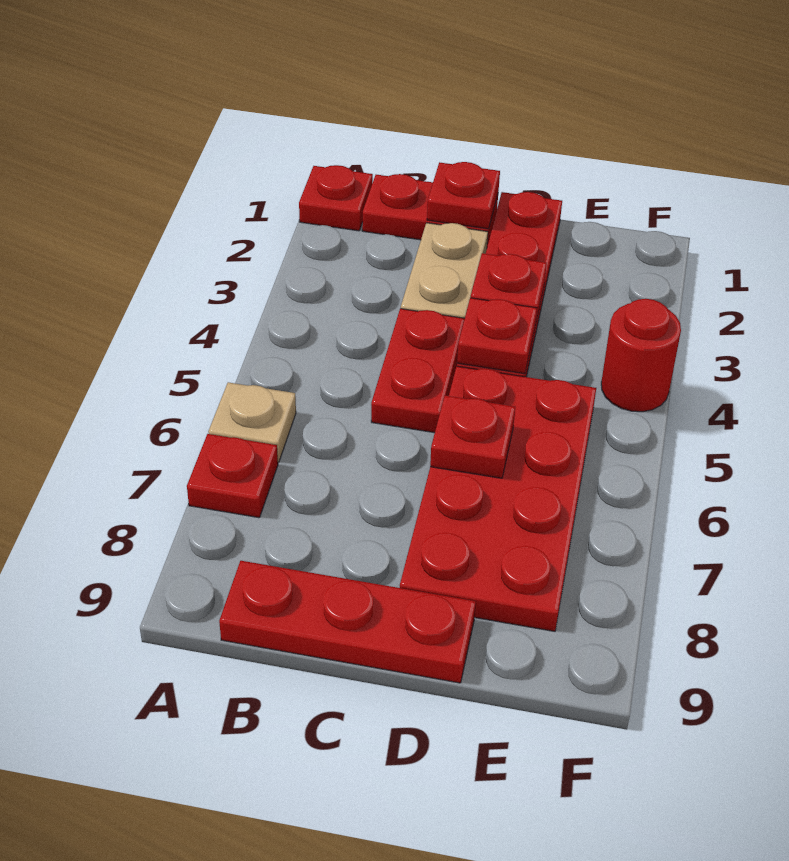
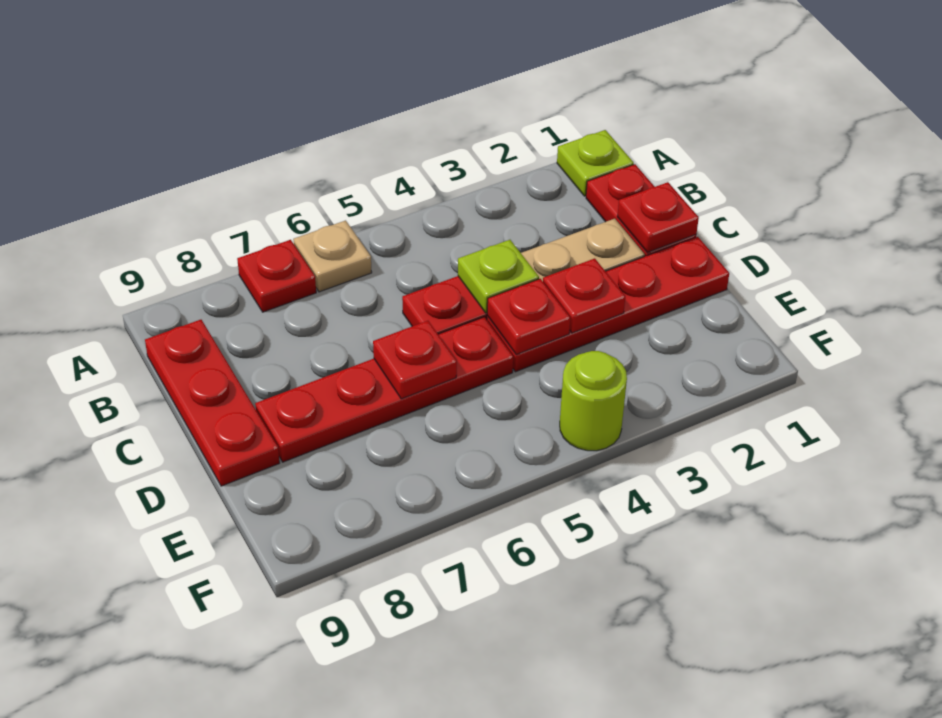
red 1x1 plate [299,165,373,231] -> lime 1x1 plate [557,130,634,196]
none -> lime 1x1 plate [458,240,539,313]
red 2x4 plate [400,366,596,631] -> red 1x4 plate [255,317,513,462]
red 1x1 round brick [601,299,681,412] -> lime 1x1 round brick [560,351,627,451]

